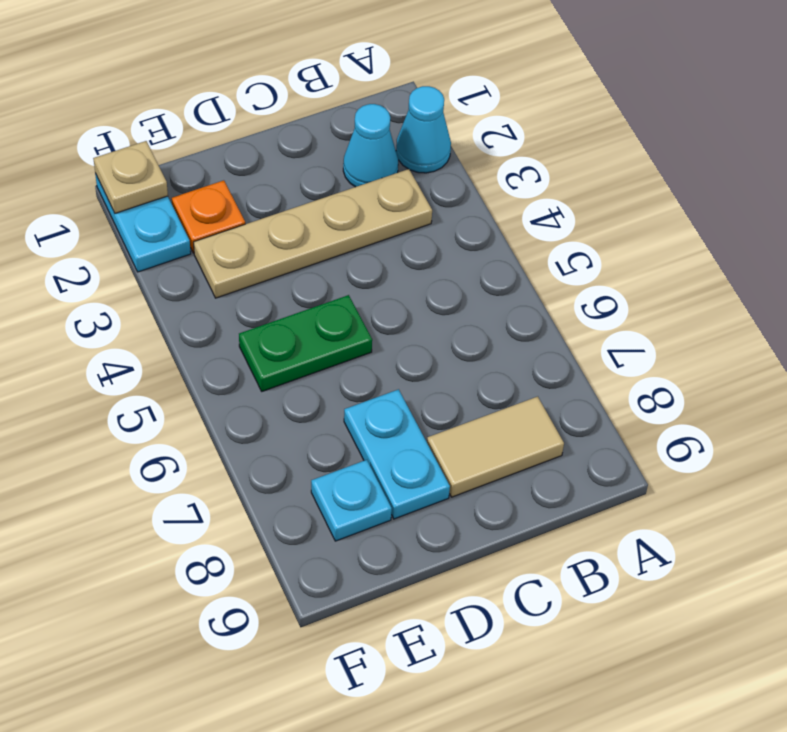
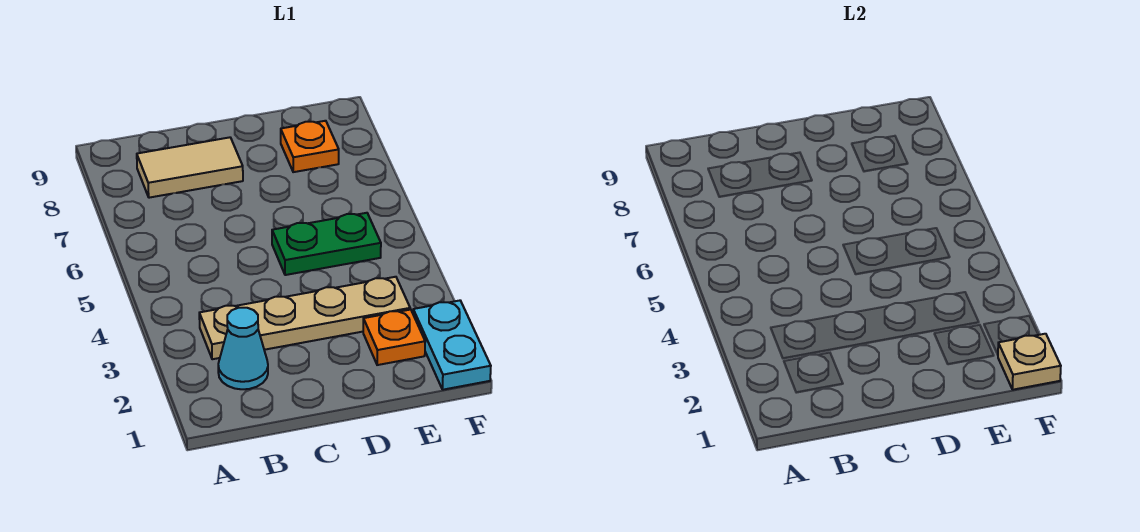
cyan 1x1 cone [396,86,451,173] -> none
cyan 1x2 plate [344,389,450,519] -> none
cyan 1x1 plate [311,460,392,541] -> orange 1x1 plate [281,121,339,172]

